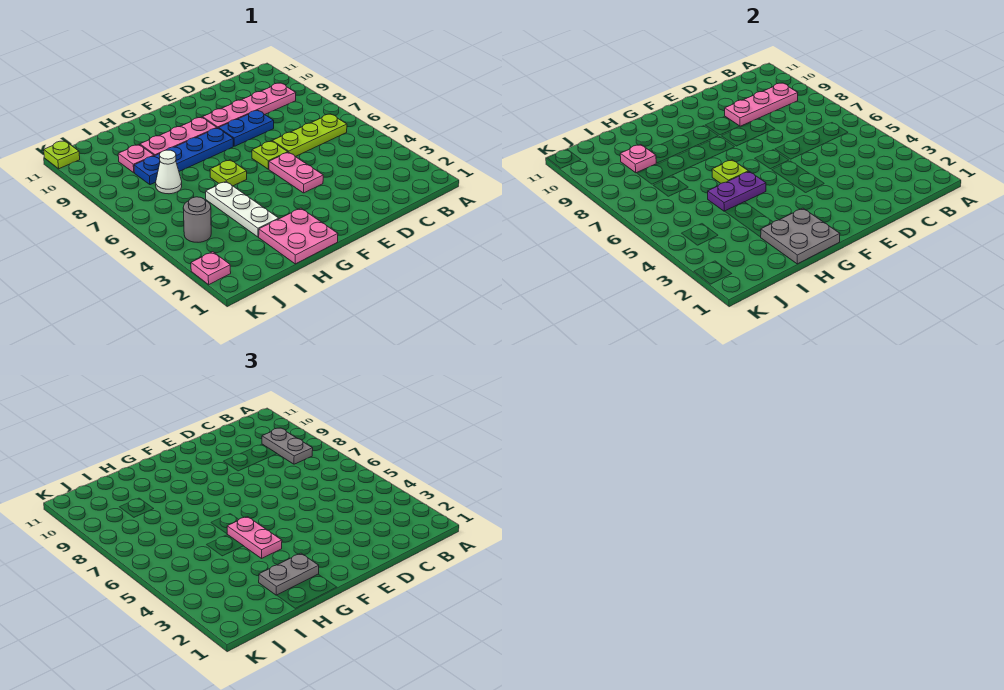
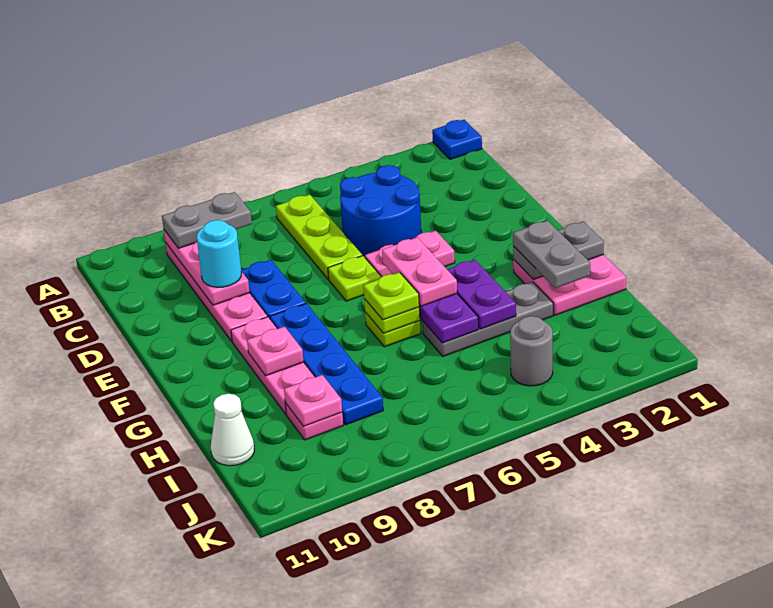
none -> blue 1x1 plate [432,120,482,159]
none -> blue 2x2 round brick [340,165,421,256]
none -> cyan 1x1 round brick [197,220,242,287]
grey 2x2 plate [760,208,840,264] -> grey 1x2 plate [513,222,604,280]
none -> purple 1x2 plate [447,260,516,329]
pink 1x2 plate [227,517,282,558] -> pink 1x2 plate turned to [382,237,457,306]
white 1x3 plate [206,182,279,237] -> grey 1x3 plate [423,282,553,356]
white 1x1 cone [156,150,182,194] -> white 1x1 cone moved to [211,394,254,466]
pink 1x1 plate [191,252,231,285] -> pink 1x1 plate moved to [247,327,304,376]
lime 1x1 plate [44,141,80,169] -> lime 1x1 plate moved to [363,272,419,320]

